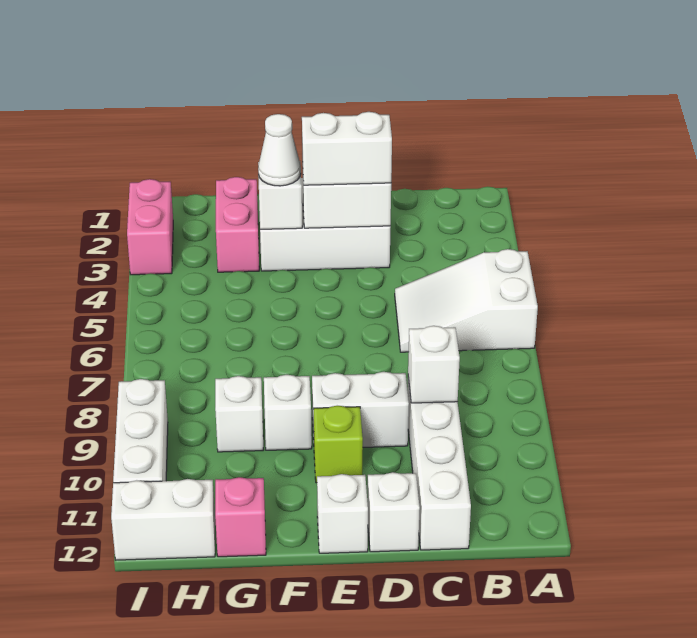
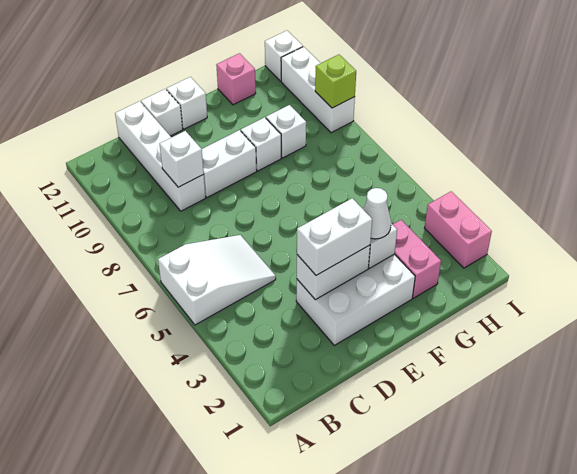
lime 1x1 brick [314,406,363,483] -> lime 1x1 brick moved to [315,55,356,108]
white 1x2 brick [111,479,215,560] -> white 1x1 brick [265,31,303,81]

